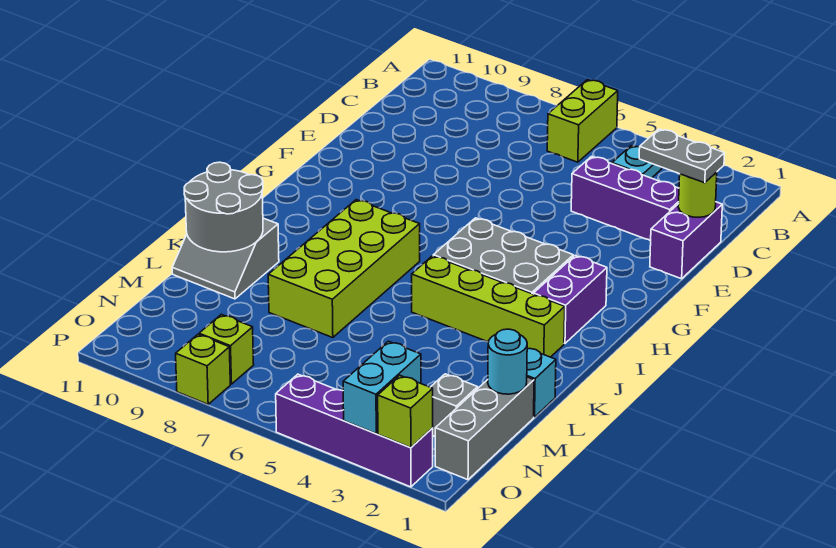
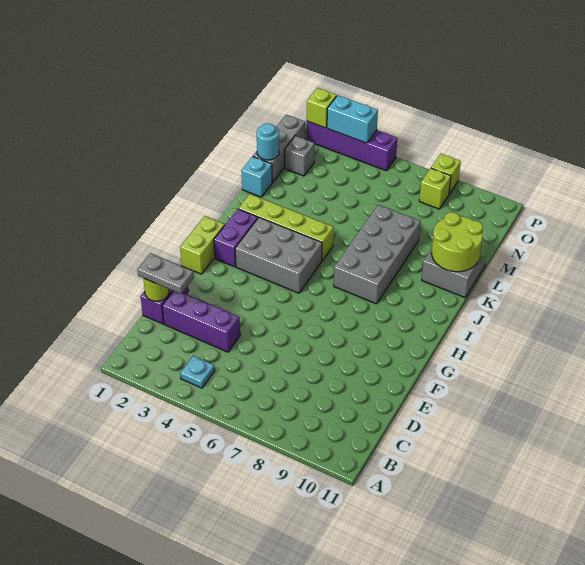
lime 1x2 brick [547,80,618,162] -> lime 1x2 brick moved to [180,216,225,274]
lime 2x4 brick [268,200,420,338] -> grey 2x4 brick [334,205,421,304]
grey 2x2 round brick [184,162,263,252] -> lime 2x2 round brick [432,212,483,272]
cyan 1x2 brick [343,341,421,433] -> cyan 1x2 brick turned to [327,95,378,143]

